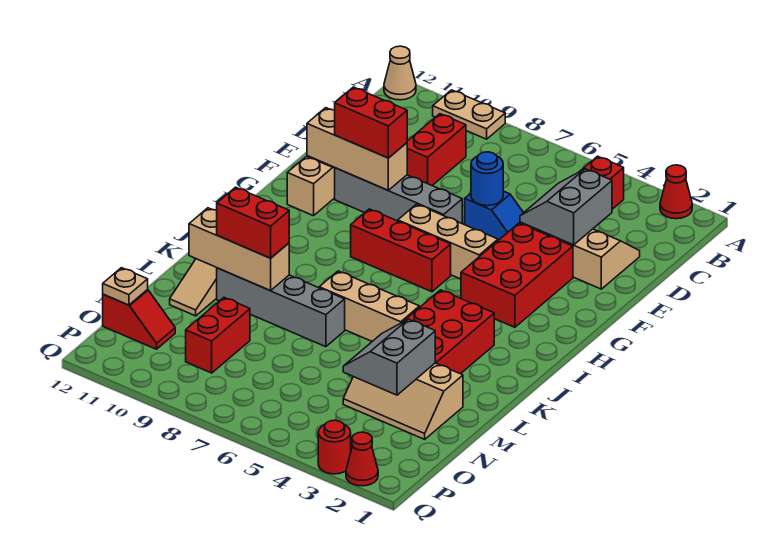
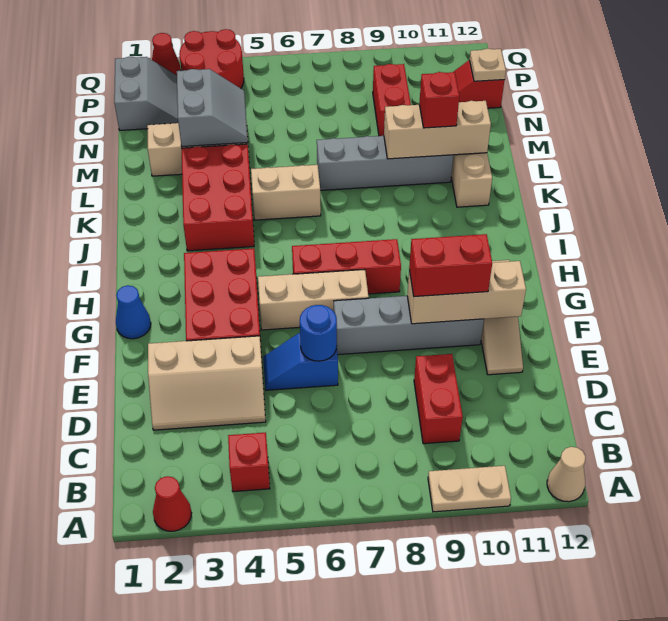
grey 2x2 slope [520,169,612,245] -> grey 2x2 slope moved to [114,57,178,130]
none -> blue 1x1 cone [116,285,151,339]
tan 1x3 brick [319,271,419,341] -> tan 1x2 brick [251,165,321,220]
red 1x2 brick [217,187,289,258] -> red 1x1 brick [419,72,459,128]
red 1x1 round brick [318,420,351,474] -> red 2x2 round brick [179,29,244,88]

